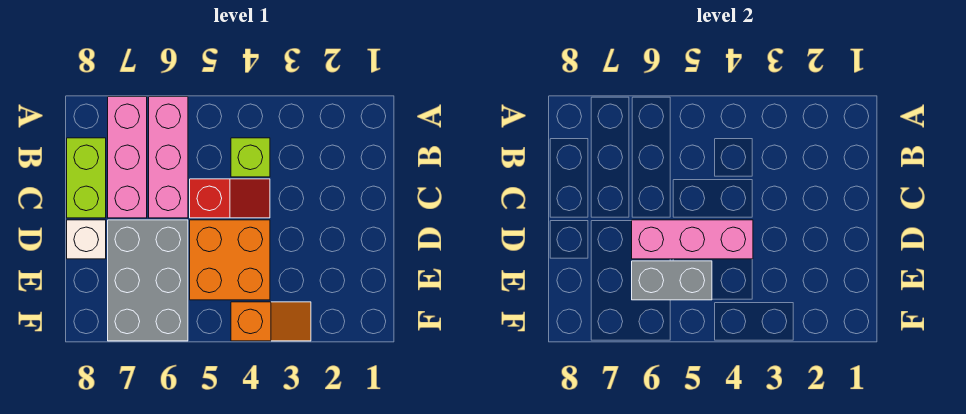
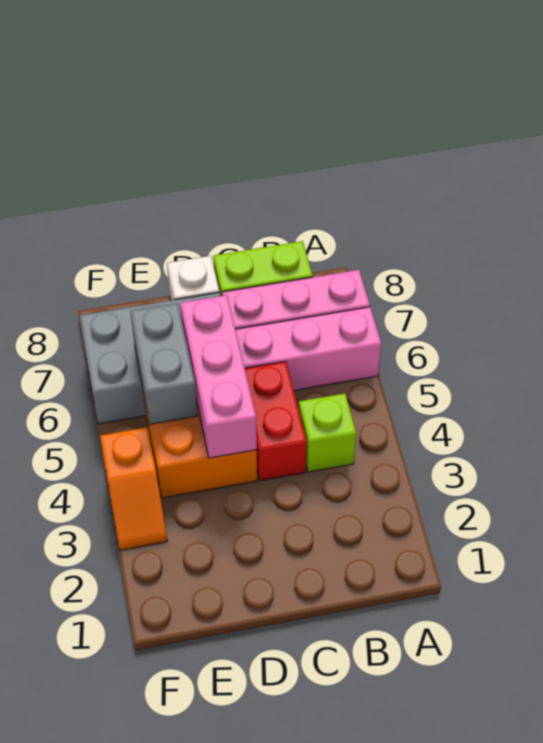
red 1x2 slope [190,179,270,218] -> red 1x2 brick [245,362,307,481]

